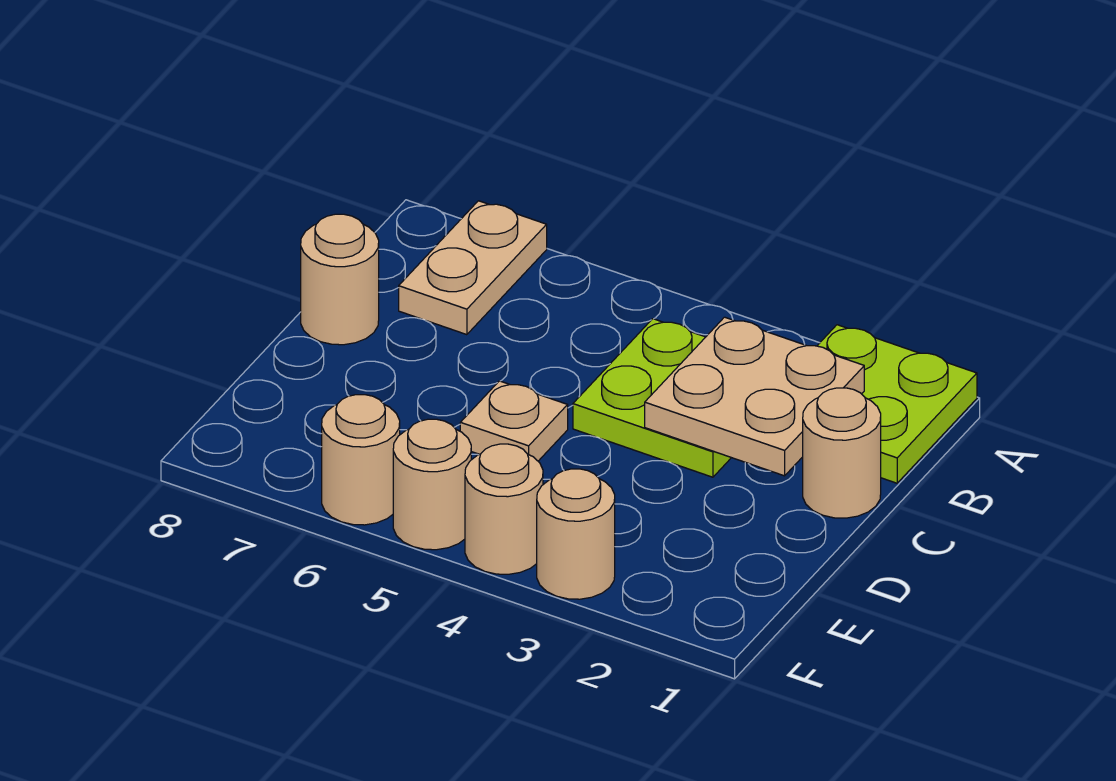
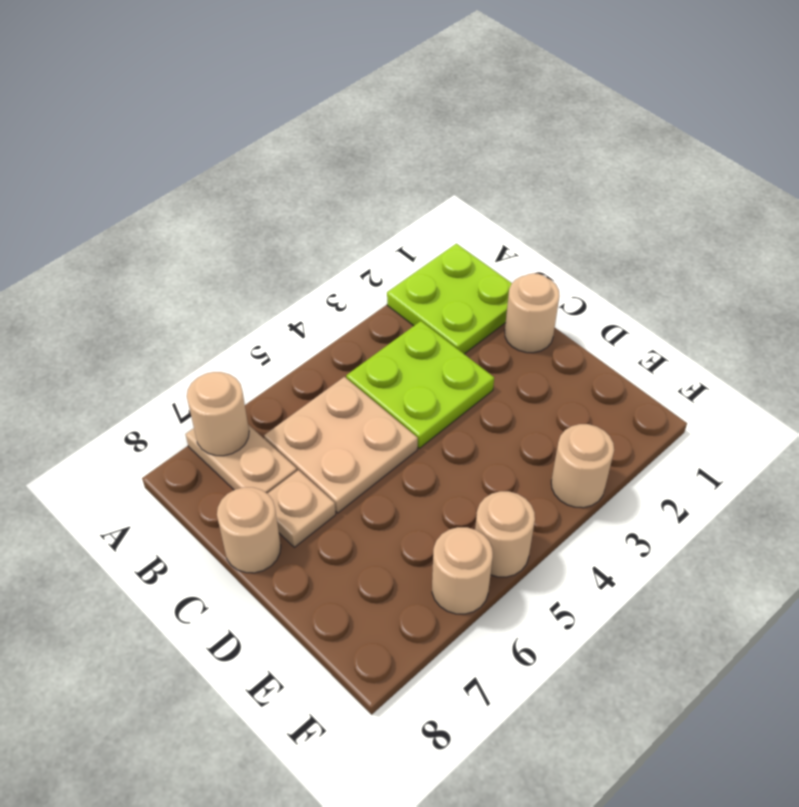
tan 2x2 plate [645,317,864,476] -> tan 2x2 plate moved to [264,377,418,513]
tan 1x1 plate [460,381,568,461] -> tan 1x1 plate moved to [267,470,336,547]
tan 1x1 round brick [465,444,543,574] -> tan 1x1 round brick moved to [187,372,249,456]

